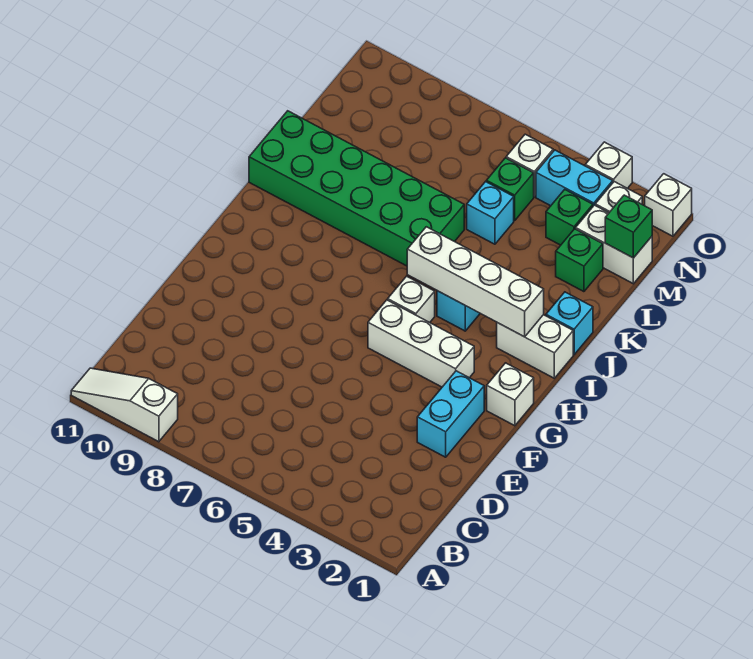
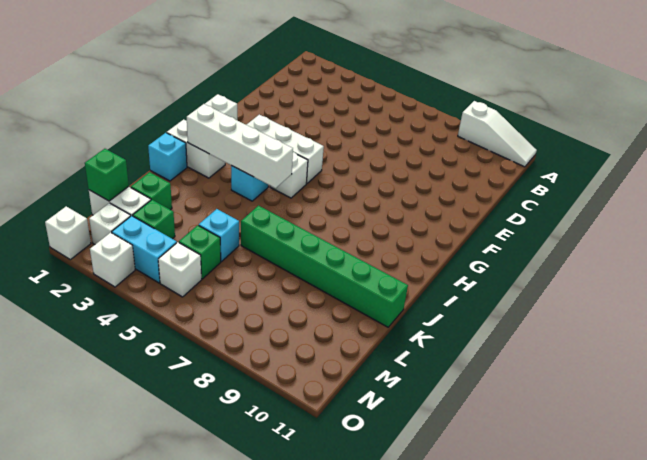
cyan 1x2 brick [417,371,484,457] -> none
green 2x6 brick [249,111,464,266] -> green 1x6 brick [241,206,408,327]

